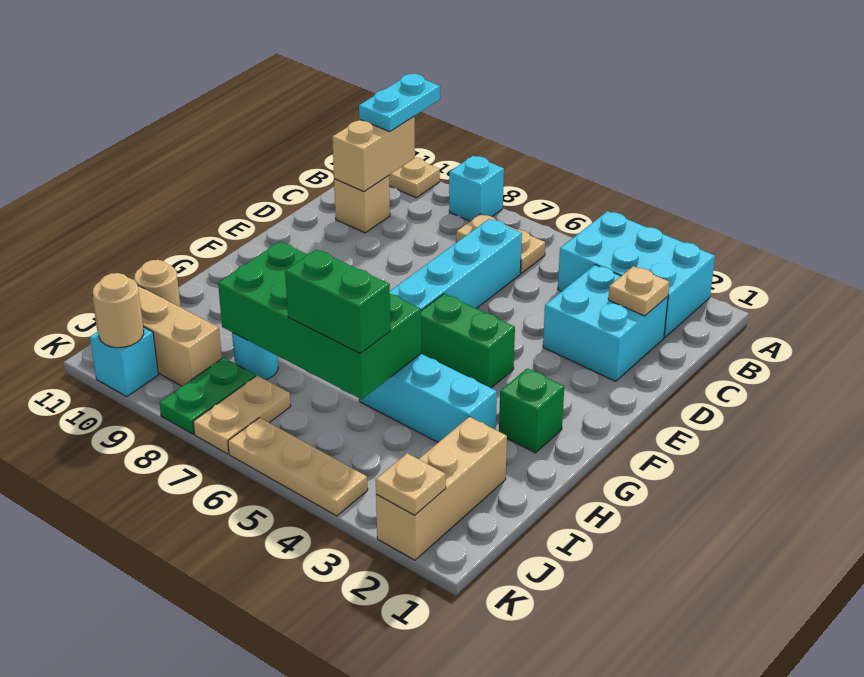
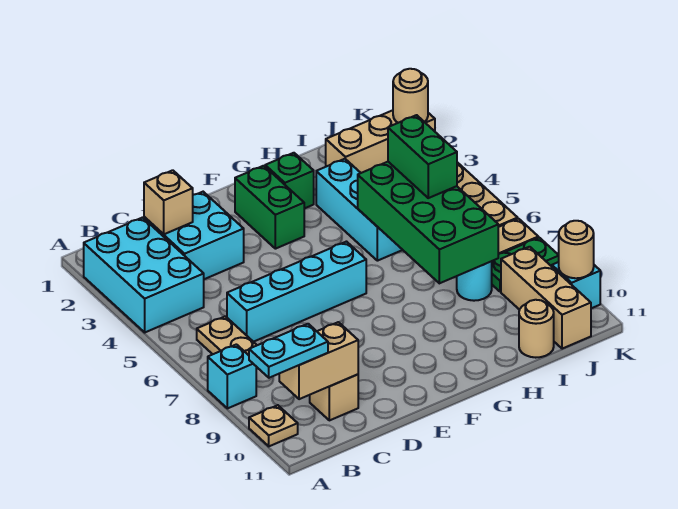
tan 1x1 plate [608,266,670,316] -> tan 1x1 brick [144,170,193,234]
green 1x2 brick [421,294,515,388] -> green 1x2 brick moved to [235,166,304,249]
tan 1x1 plate [376,453,446,515] -> tan 1x1 round brick [393,69,428,123]

